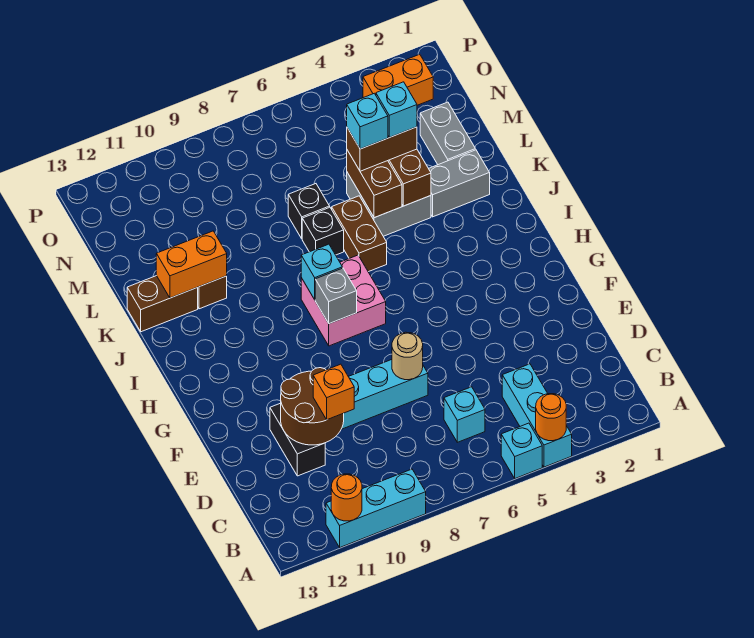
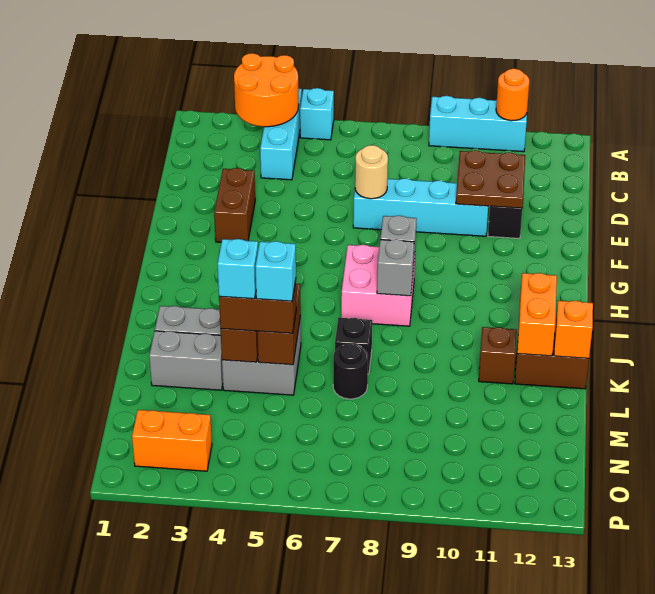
orange 1x1 round brick [536,394,566,441] -> orange 2x2 round brick [234,53,299,127]
cyan 1x1 brick [444,387,485,442] -> none
brown 2x2 round brick [281,368,344,445] -> brown 2x2 plate [456,150,525,208]
orange 1x1 brick [313,364,354,420] -> orange 1x1 brick moved to [554,301,593,358]
cyan 1x1 brick [301,244,342,300] -> grey 1x1 brick [377,239,414,296]
brown 1x2 brick [332,196,387,272] -> brown 1x2 brick moved to [214,168,255,242]
orange 1x2 brick [156,231,227,298] -> orange 1x2 brick turned to [517,273,557,356]
grey 1x2 brick [420,102,475,165] -> grey 1x2 brick turned to [149,331,223,390]
black 1x1 brick [288,184,330,239] -> black 1x1 round brick [333,343,368,399]

